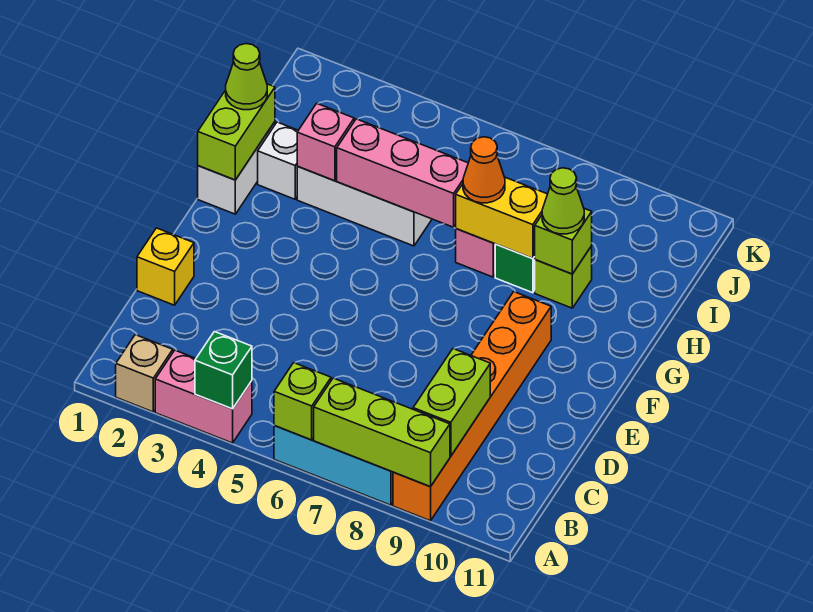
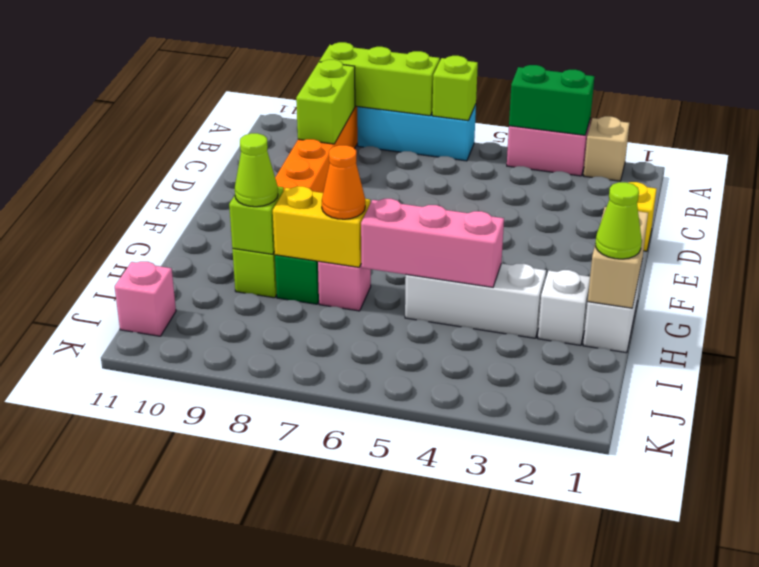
green 1x1 brick [195,332,252,409] -> green 1x2 brick [509,65,594,135]
lime 1x2 brick [198,84,275,180] -> tan 1x2 brick [588,207,648,308]
pink 1x1 brick [297,103,354,181] -> pink 1x1 brick moved to [115,262,176,336]

